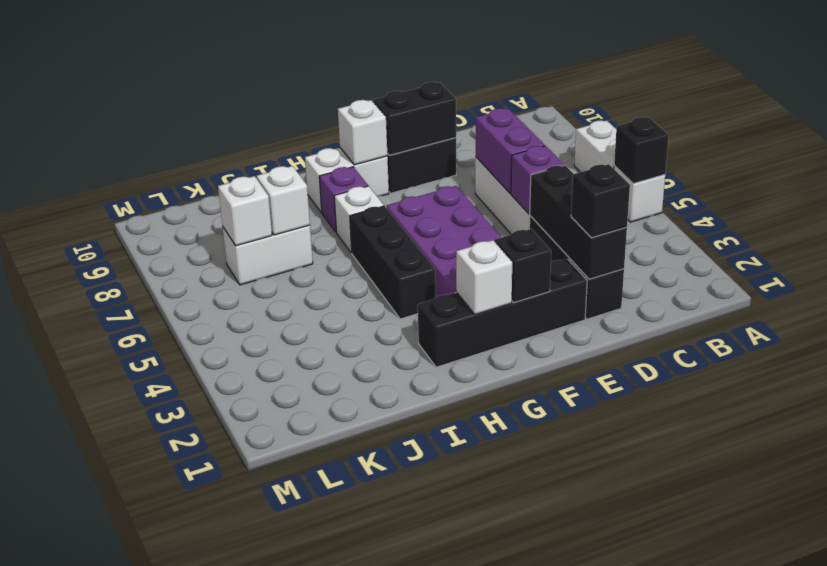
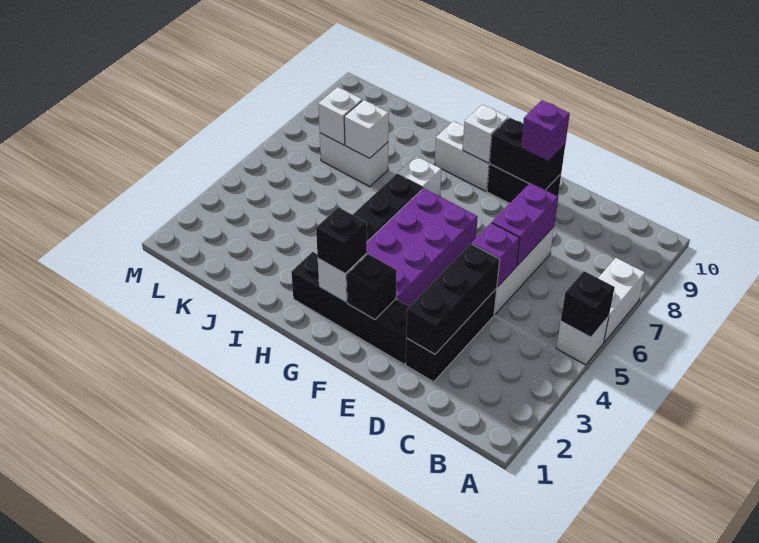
black 1x1 brick [571,164,630,238] -> black 1x1 brick moved to [316,207,367,274]
purple 1x1 brick [319,167,368,232] -> purple 1x1 brick moved to [521,100,570,161]

